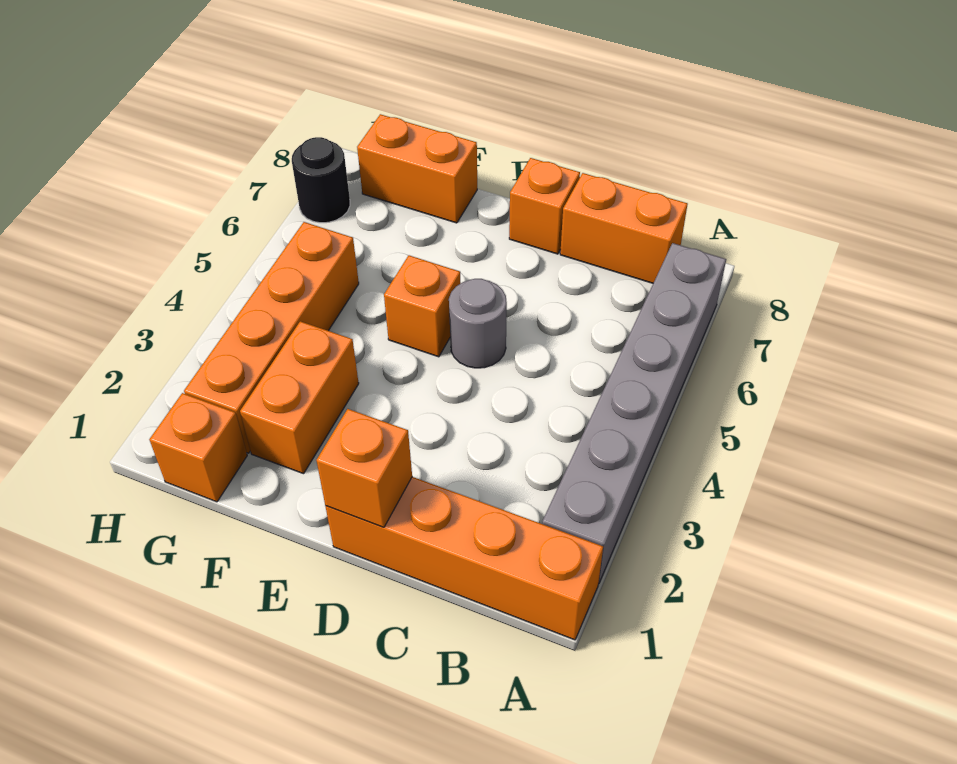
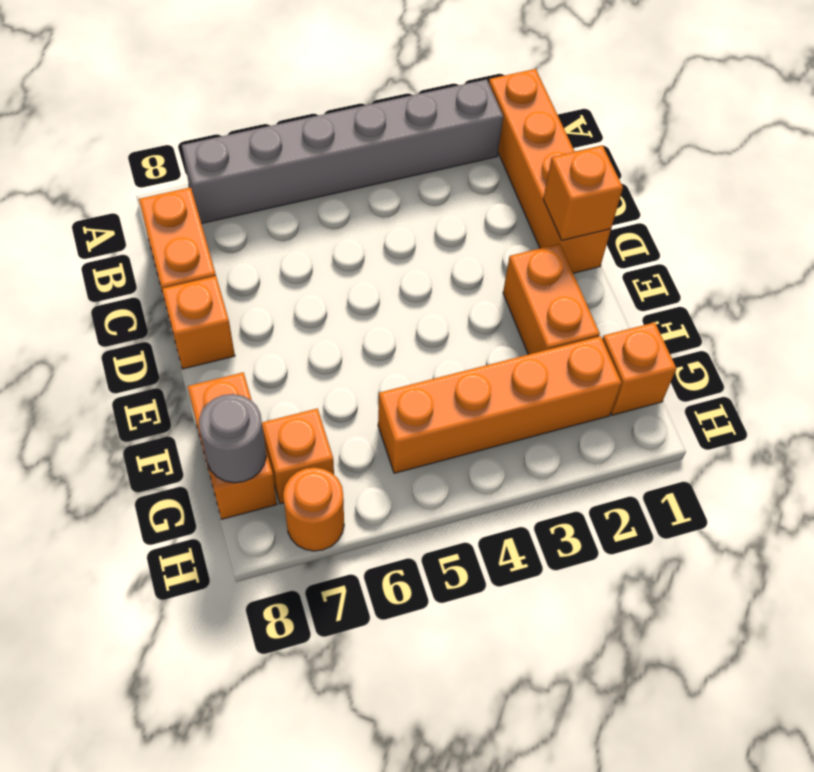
grey 1x1 round brick [449,279,507,368] -> grey 1x1 round brick moved to [199,394,266,483]
orange 1x1 brick [384,255,461,357] -> orange 1x1 brick moved to [262,408,334,504]
orange 1x2 brick [240,321,359,474] -> orange 1x2 brick turned to [503,244,600,355]
black 1x1 round brick [292,137,350,223] -> orange 1x1 round brick [283,468,344,551]

